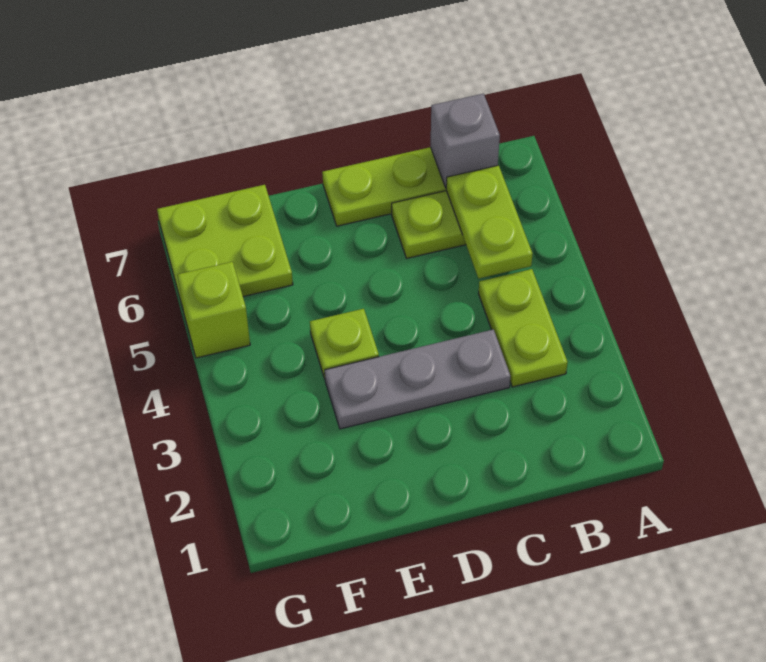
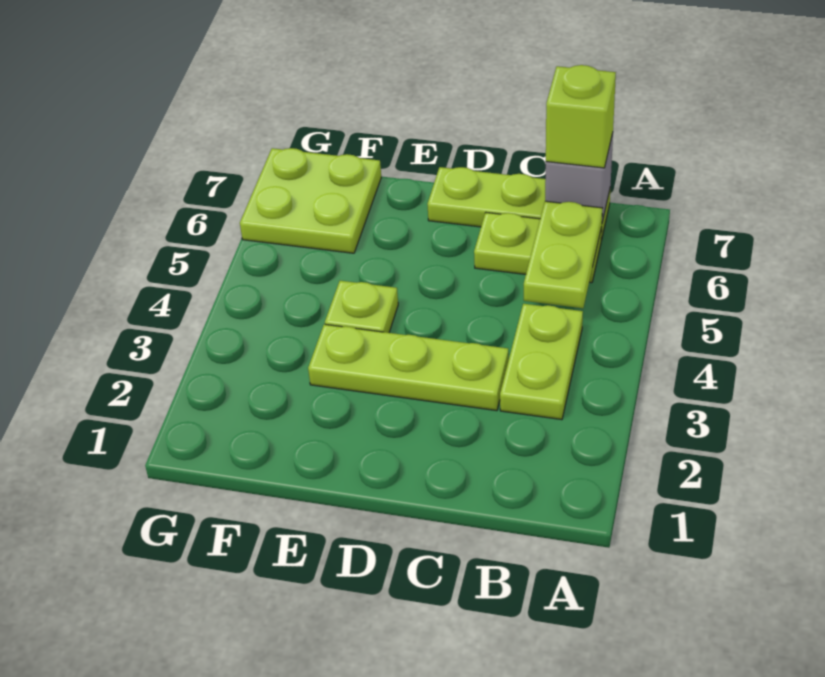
grey 1x3 plate [325,330,510,429] -> lime 1x3 plate [308,324,509,411]
lime 1x1 brick [178,262,250,358] -> lime 1x1 brick moved to [546,65,616,168]

